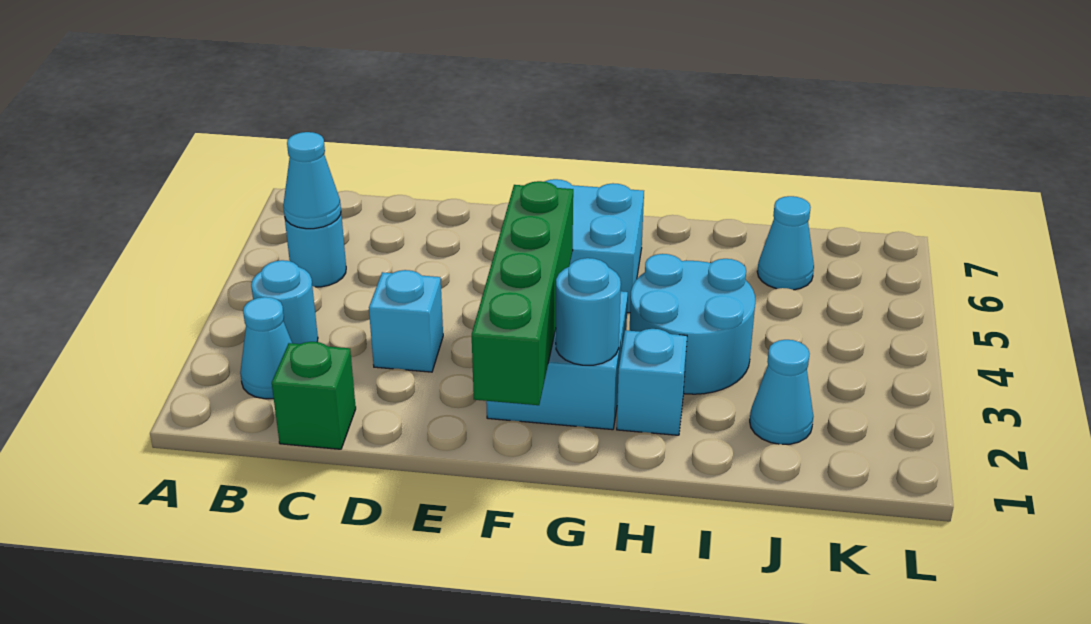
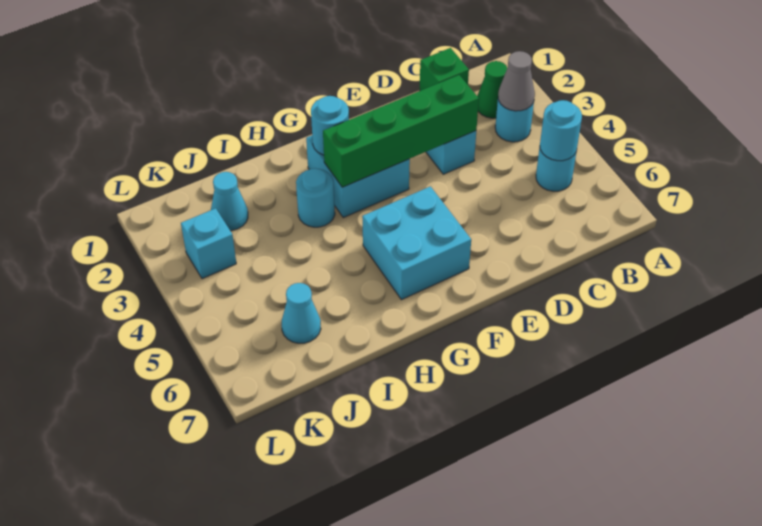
cyan 1x1 cone [240,297,292,399] -> green 1x1 cone [477,61,507,118]
none -> grey 1x1 cone [498,51,535,111]
cyan 1x1 cone [283,132,341,229] -> cyan 1x1 round brick [540,100,582,161]
green 1x4 brick [472,181,573,405] -> green 1x4 brick turned to [323,75,479,187]
cyan 1x1 brick [617,329,687,435] -> cyan 1x1 brick moved to [181,208,236,279]
cyan 2x2 round brick [629,254,755,394] -> cyan 1x1 round brick [296,168,335,227]

